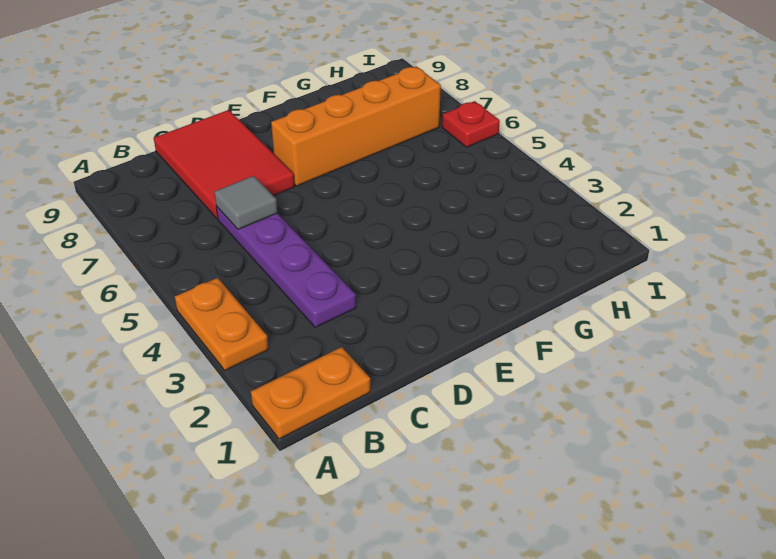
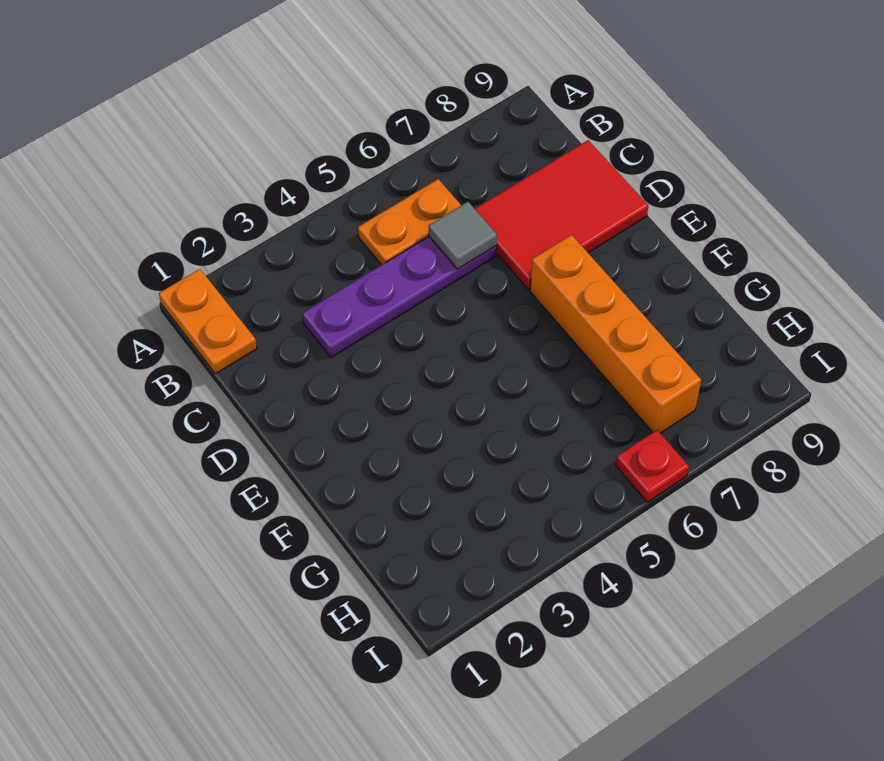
orange 1x2 plate [175,278,269,370] -> orange 1x2 plate moved to [358,179,461,265]

